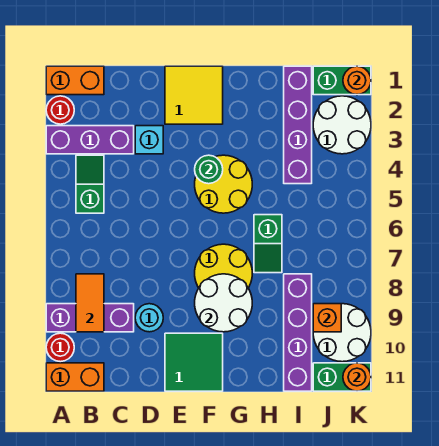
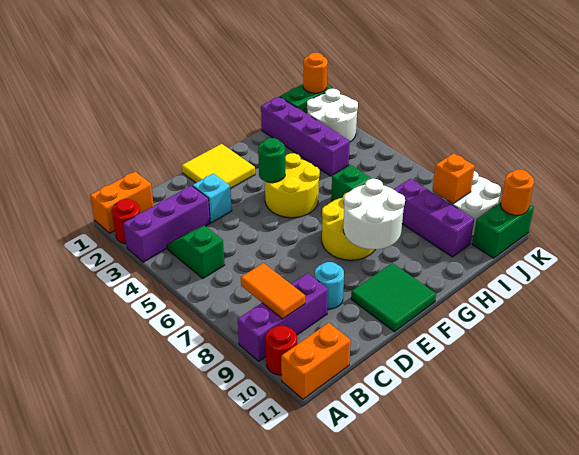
purple 1x4 brick [284,274,312,391] -> purple 1x3 brick [394,179,474,257]

